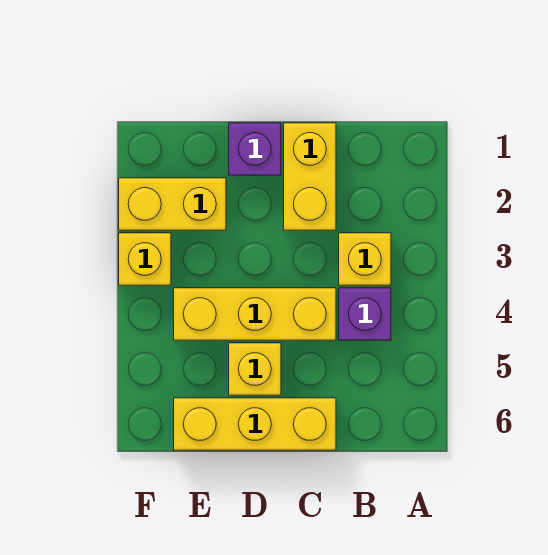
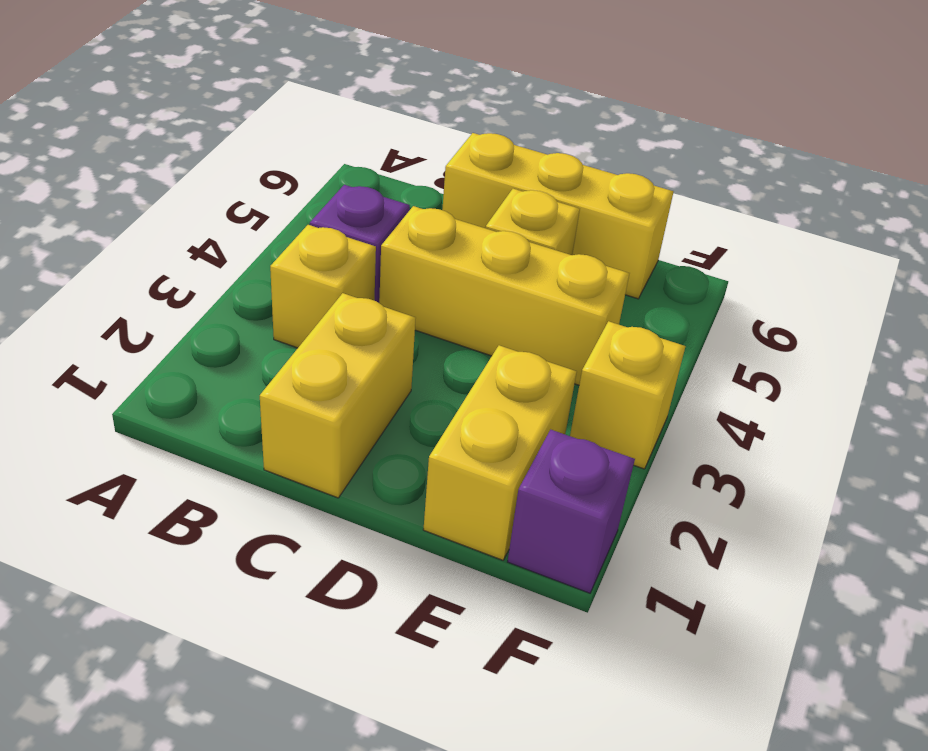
purple 1x1 brick [229,123,281,175] -> purple 1x1 brick moved to [508,430,635,593]
yellow 1x2 brick [119,178,226,230] -> yellow 1x2 brick turned to [423,345,577,560]

